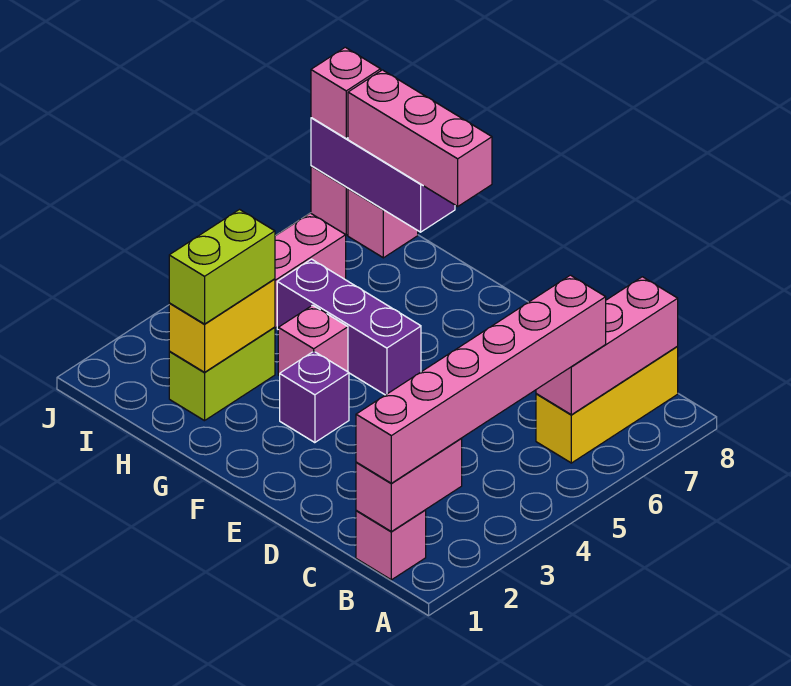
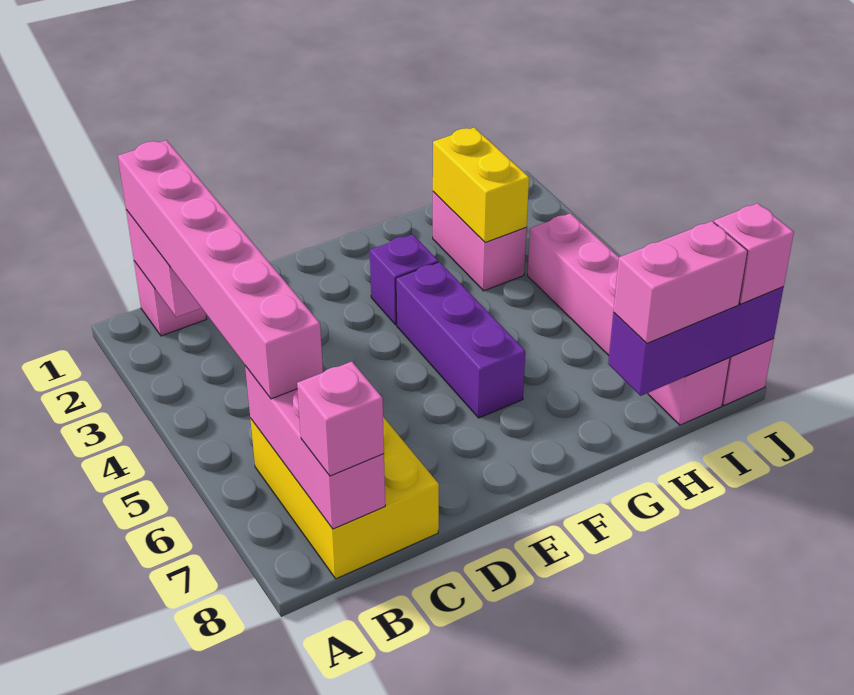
yellow 1x3 brick [536,347,678,463] -> yellow 2x3 brick [250,417,439,579]
purple 1x3 brick [277,259,421,395] -> purple 1x3 brick turned to [396,262,525,418]
pink 1x1 brick [278,305,348,376] -> pink 1x1 brick moved to [297,362,384,476]
pink 1x3 brick [348,70,492,206] -> pink 1x2 brick [613,221,748,343]
lime 1x2 brick [169,327,275,421] -> pink 1x2 brick [433,192,527,291]
lime 1x2 brick [169,210,275,324] -> none

